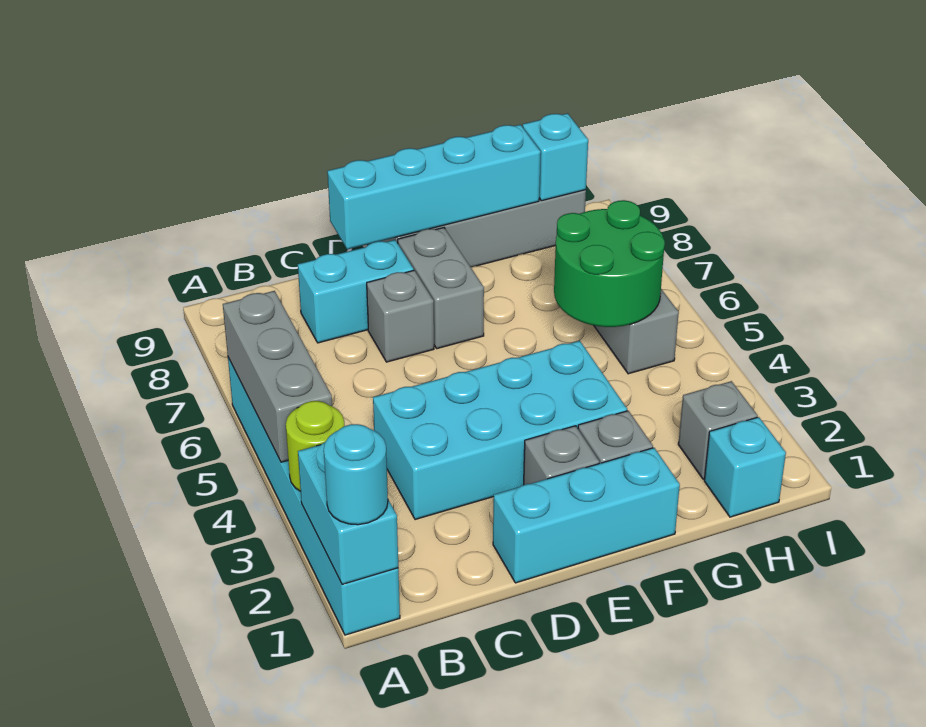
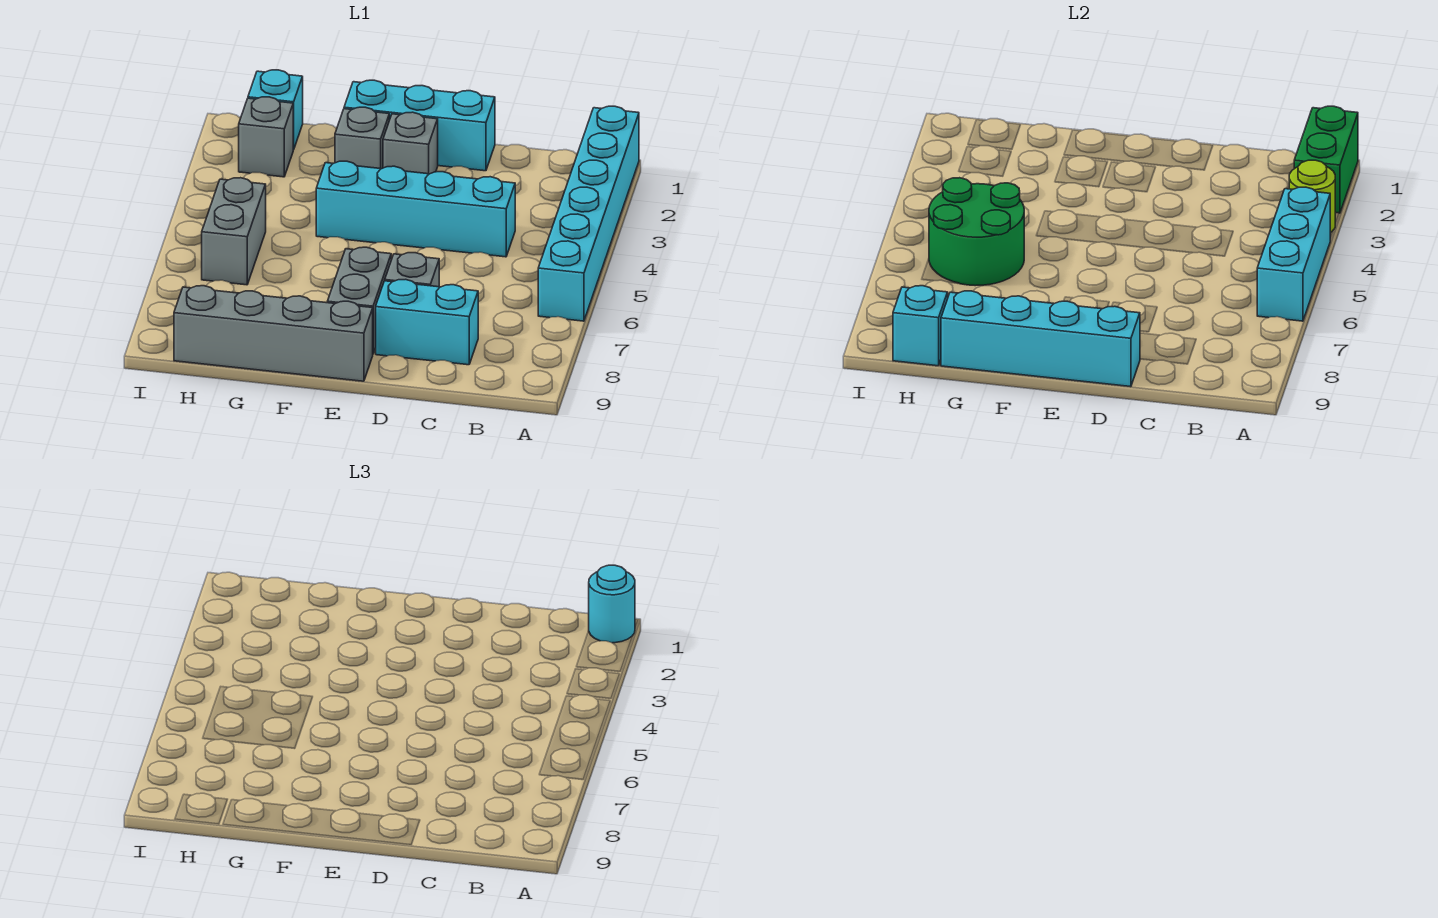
cyan 1x2 brick [298,443,398,585] -> green 1x2 brick [1294,106,1358,213]
grey 1x3 brick [223,291,332,462] -> cyan 1x3 brick [1257,187,1330,321]
cyan 2x4 brick [373,341,627,520] -> cyan 1x4 brick [316,161,515,257]

